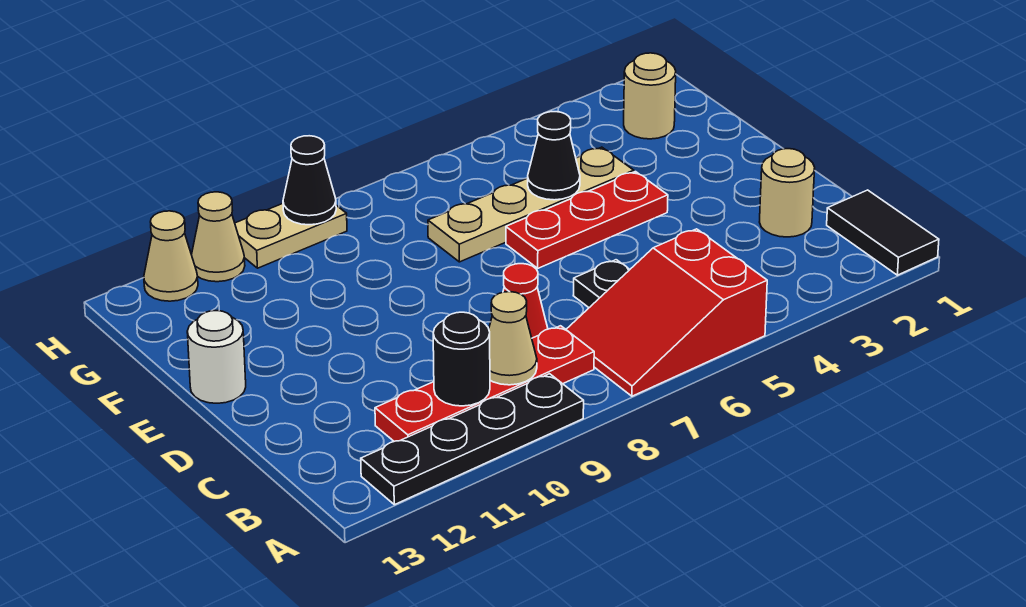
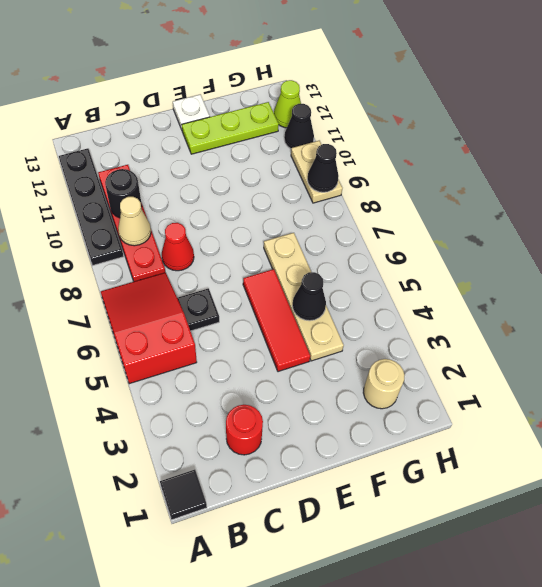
black 1x2 tile [827,190,939,275] -> black 1x1 tile [160,470,207,520]
tan 1x1 round brick [760,149,815,237] -> red 1x1 round brick [226,405,263,455]
red 1x3 plate [506,172,668,268] -> red 1x3 tile [243,269,310,372]
none -> lime 1x3 plate [182,102,279,154]
white 1x1 round brick [187,311,246,403] -> white 1x1 plate [173,94,210,129]
tan 1x1 cone [192,192,245,282] -> black 1x1 cone [284,104,314,149]
tan 1x1 cone [144,211,198,301] -> lime 1x1 cone [274,80,301,128]

